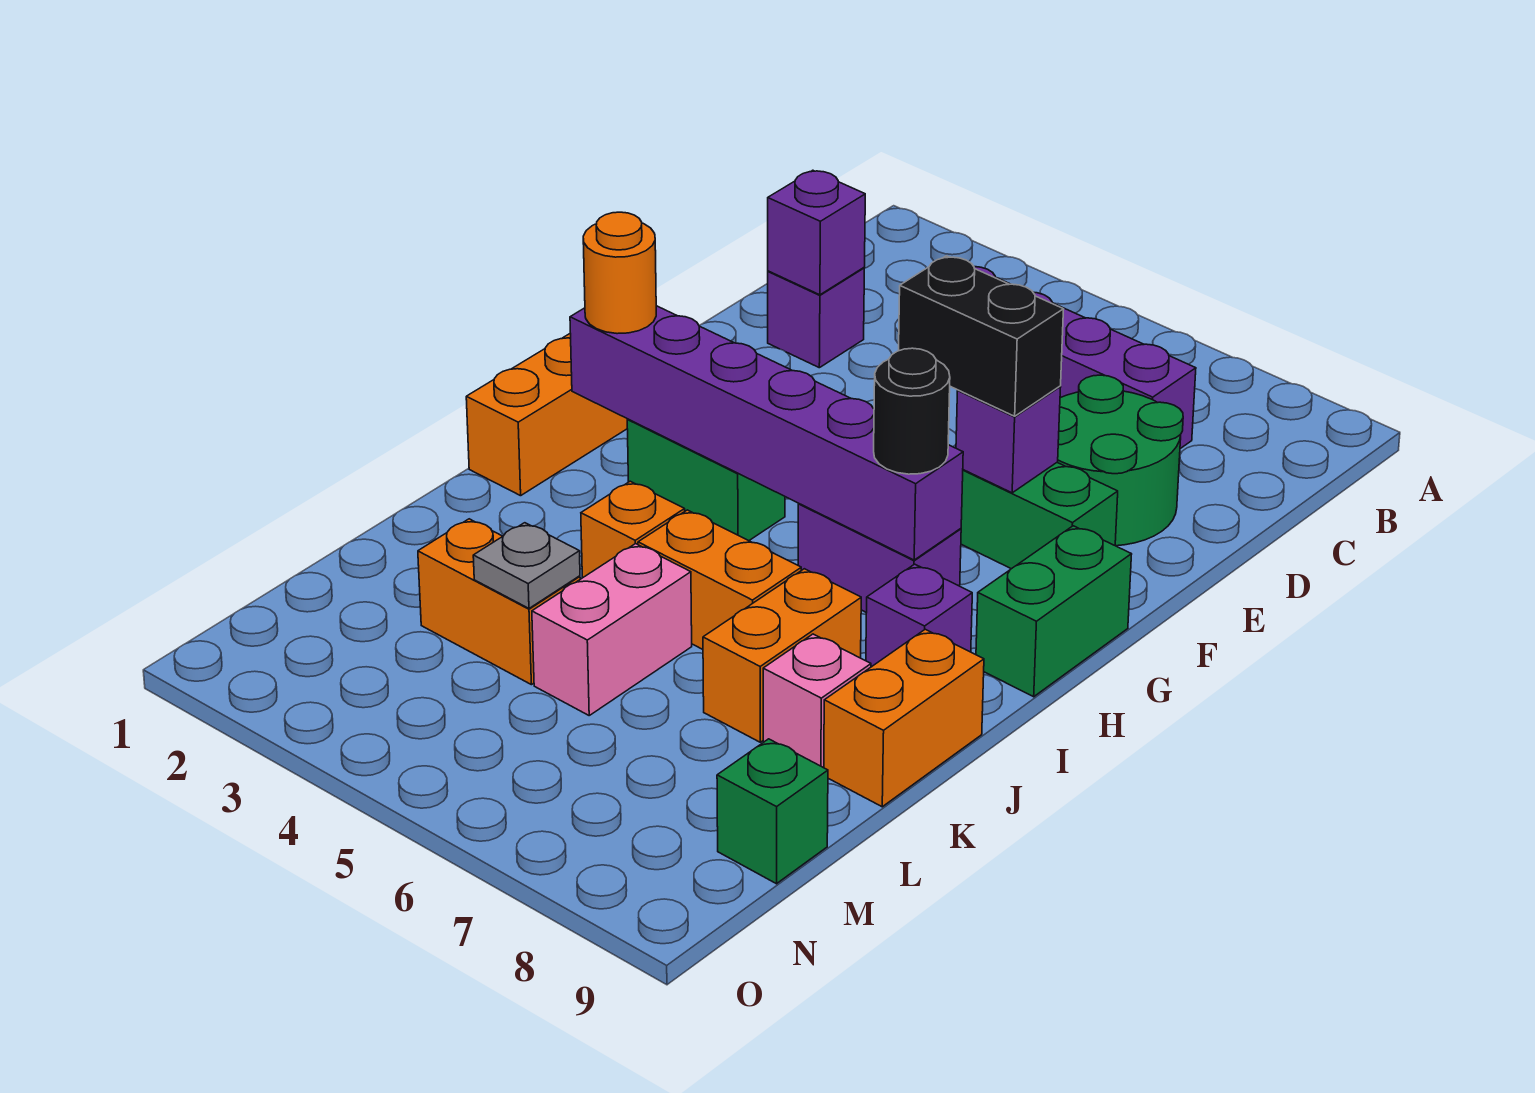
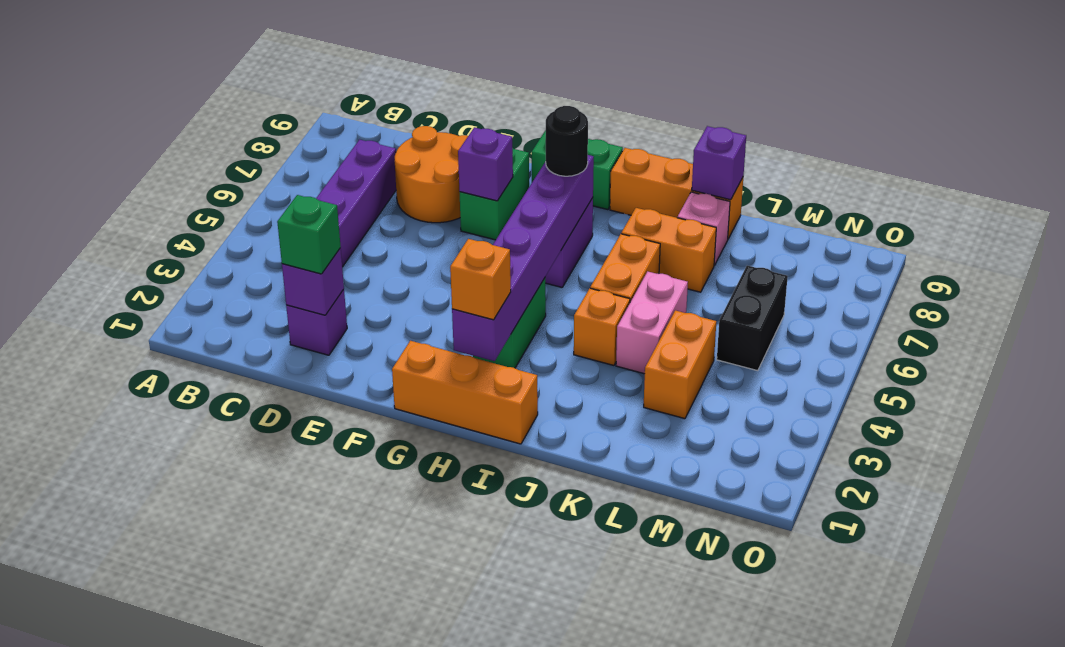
green 2x2 round brick [1057,375,1183,546] -> orange 2x2 round brick [395,126,468,223]
black 1x2 brick [899,256,1063,416] -> black 1x2 brick moved to [717,266,788,371]
orange 1x1 round brick [583,212,656,334] -> orange 1x1 brick [450,239,511,320]
purple 1x1 brick [866,564,972,667] -> purple 1x1 brick moved to [692,126,746,200]
orange 1x2 brick [824,629,984,807] -> orange 1x3 brick [610,148,743,239]
pink 1x2 brick [532,544,692,715] -> pink 1x2 brick turned to [616,271,688,374]
grey 1x1 plate [473,523,580,608] -> none
green 1x1 brick [717,739,828,884] -> green 1x1 brick moved to [277,195,341,274]

